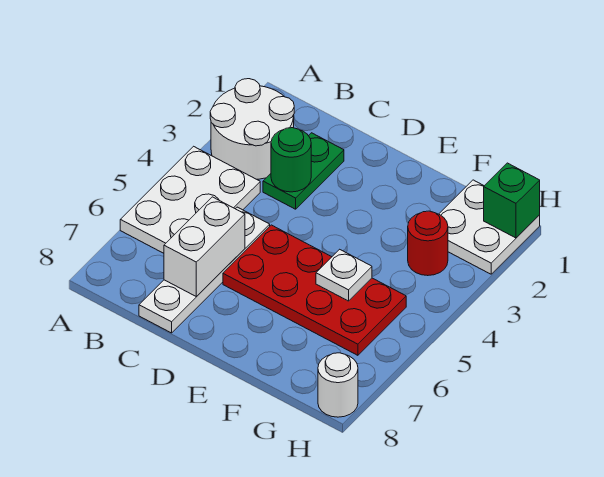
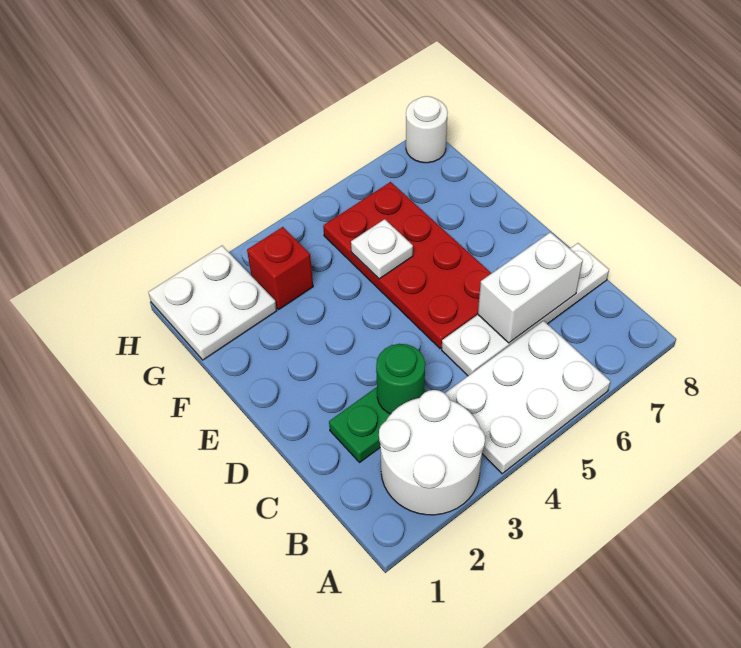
red 1x1 round brick [408,211,448,276] -> red 1x1 brick [247,227,313,309]
green 1x1 brick [484,163,540,238] -> none

